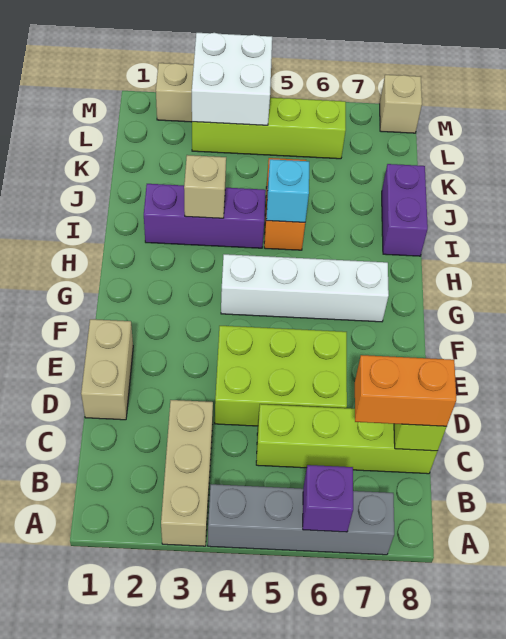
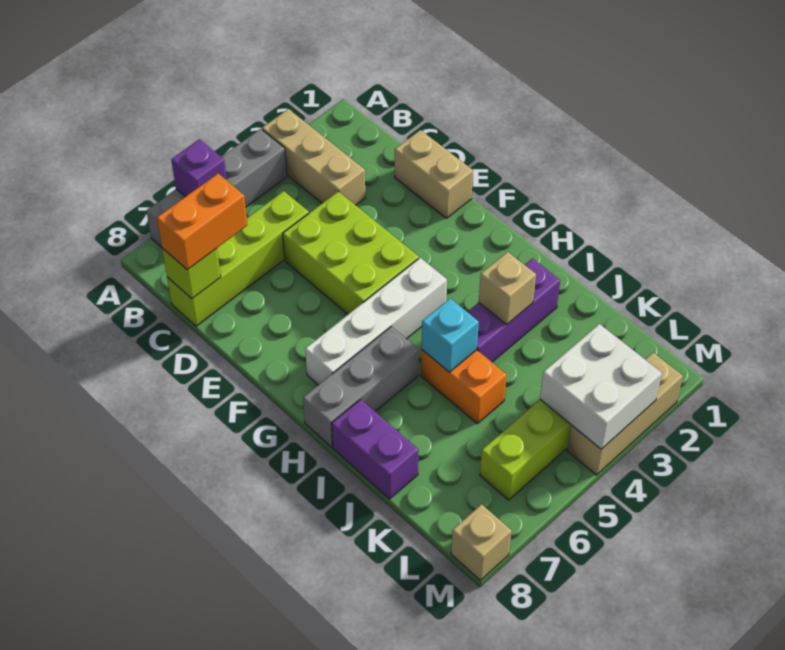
lime 2x3 brick [215,326,347,426] -> lime 2x3 brick turned to [283,192,419,314]
none -> grey 1x3 brick [303,327,419,447]

